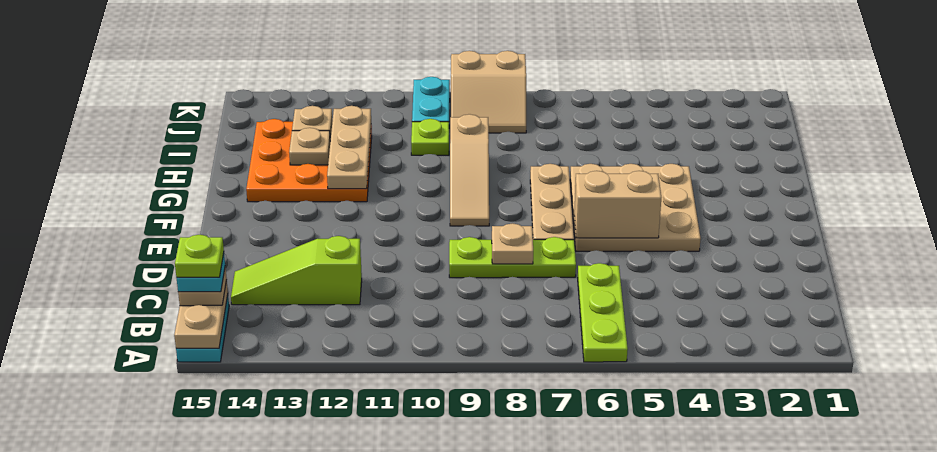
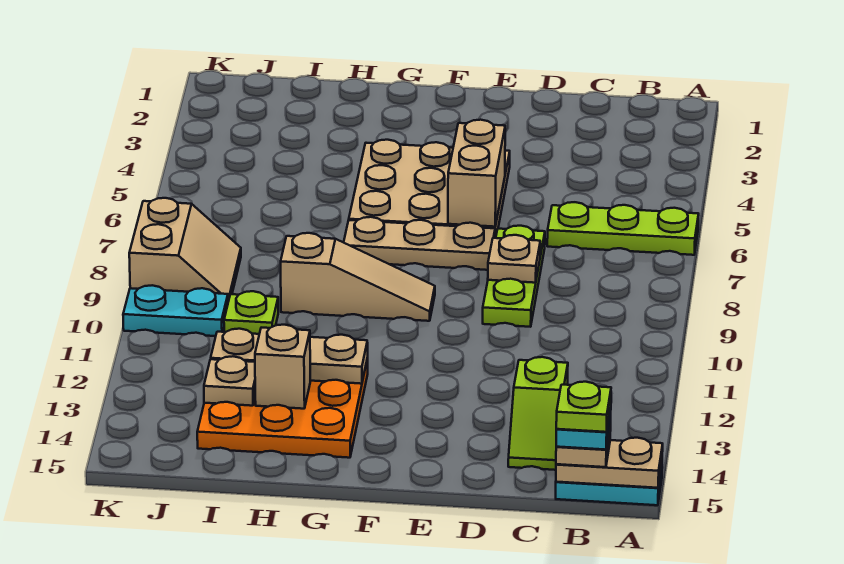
lime 1x3 slope [231,236,362,305] -> lime 1x2 slope [508,357,568,470]
tan 1x1 plate [289,128,330,165] -> tan 1x1 brick [255,325,310,409]

